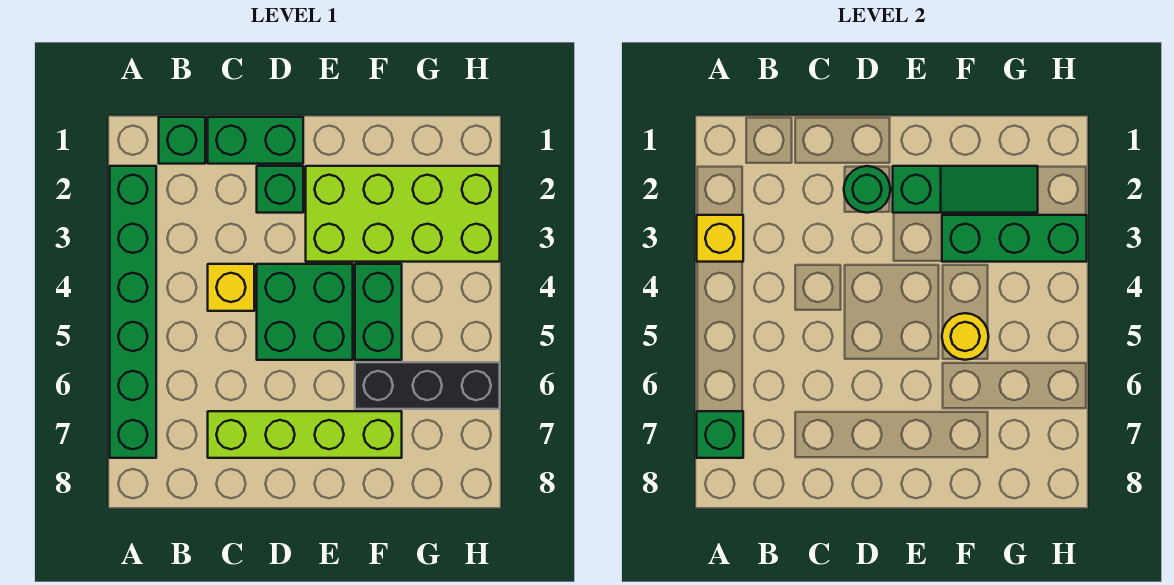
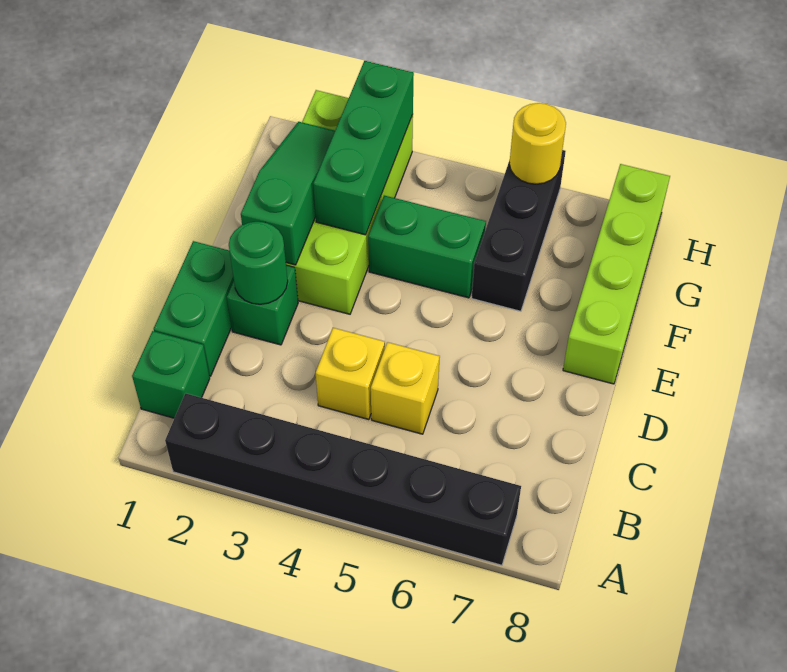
green 1x6 brick [110,166,156,458] -> black 1x6 brick [165,393,521,565]
yellow 1x1 brick [697,215,743,262] -> yellow 1x1 brick moved to [371,342,440,434]
green 1x1 brick [697,411,743,458] -> none
lime 1x4 brick [208,411,402,458] -> lime 1x4 brick moved to [563,164,670,384]
green 2x2 brick [257,264,353,360] -> none
yellow 1x1 round brick [942,313,989,360] -> yellow 1x1 round brick moved to [509,103,566,184]

